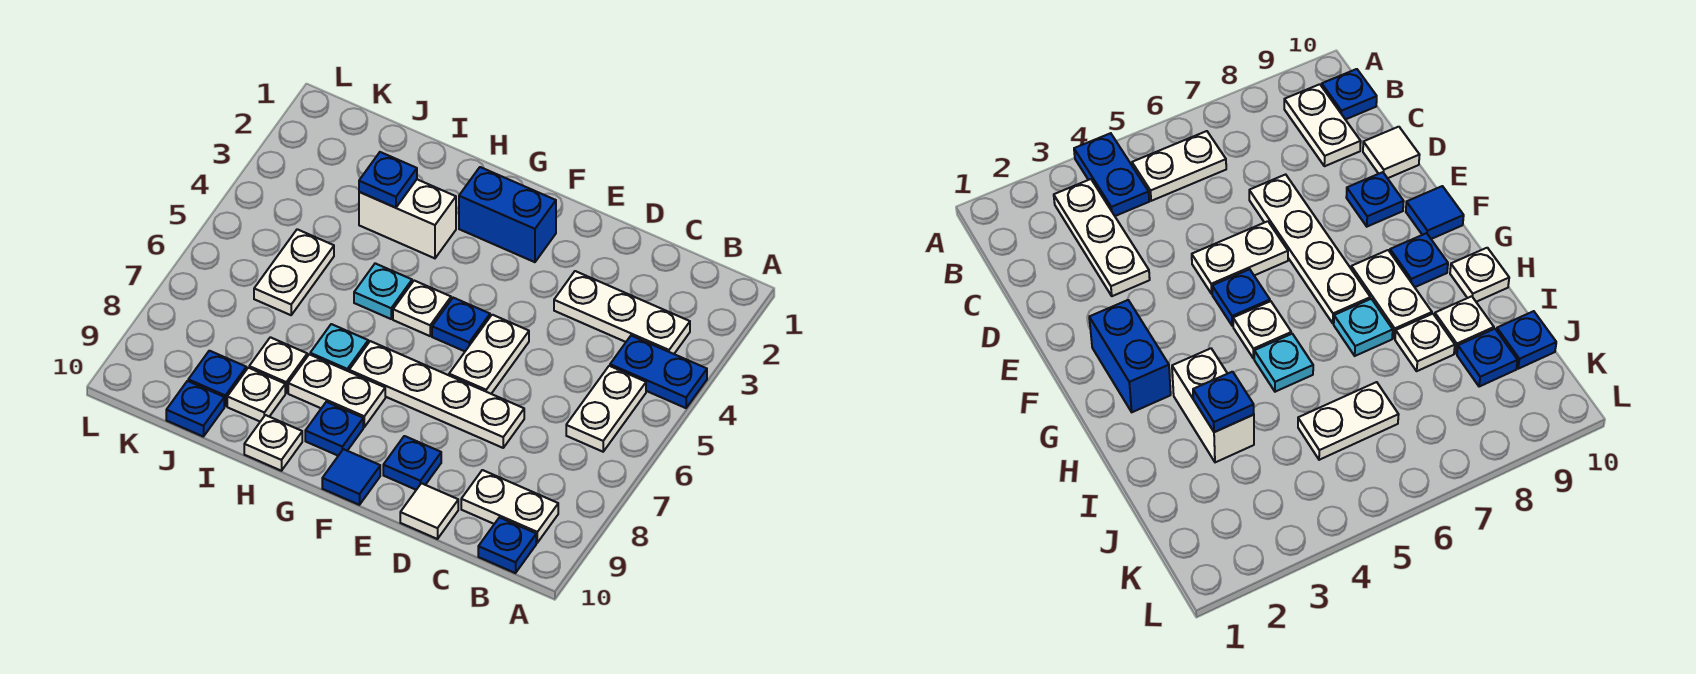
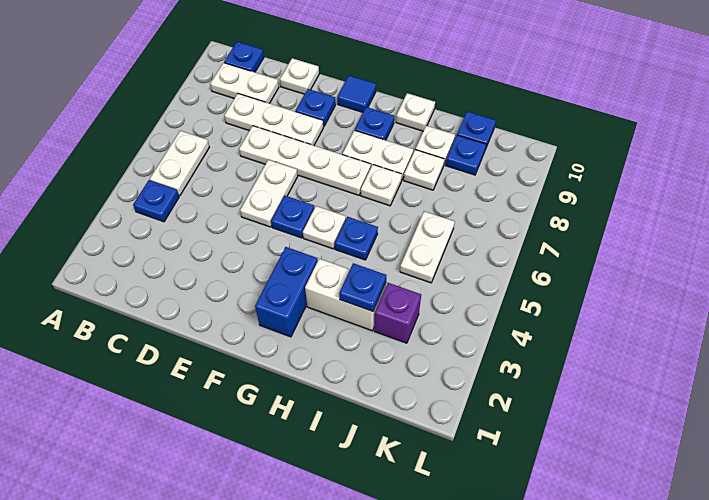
blue 1x2 plate [610,336,707,408] -> blue 1x1 plate [133,180,179,222]
white 1x3 plate [554,271,690,354] -> white 1x3 plate moved to [224,94,323,145]
white 1x1 tile [400,483,458,539] -> white 1x1 plate [280,58,319,94]
blue 1x2 brick [459,167,556,262] -> blue 1x2 brick turned to [255,247,318,337]
cyan 1x1 plate [354,263,412,319] -> blue 1x1 plate [335,217,378,260]
cyan 1x1 plate [310,324,368,371] -> white 1x1 plate [361,165,402,206]
none -> purple 1x1 brick [374,283,421,343]

